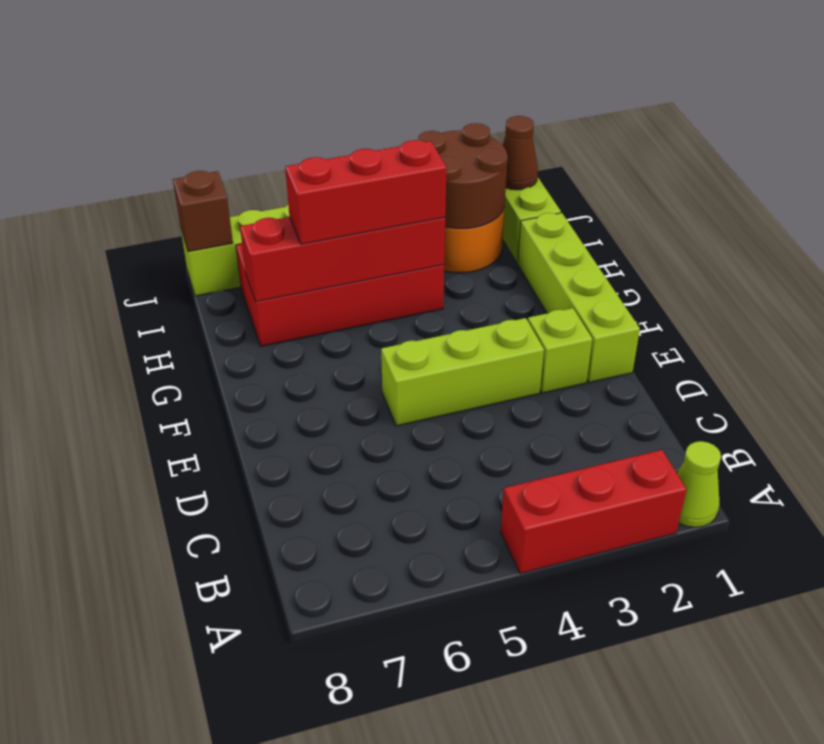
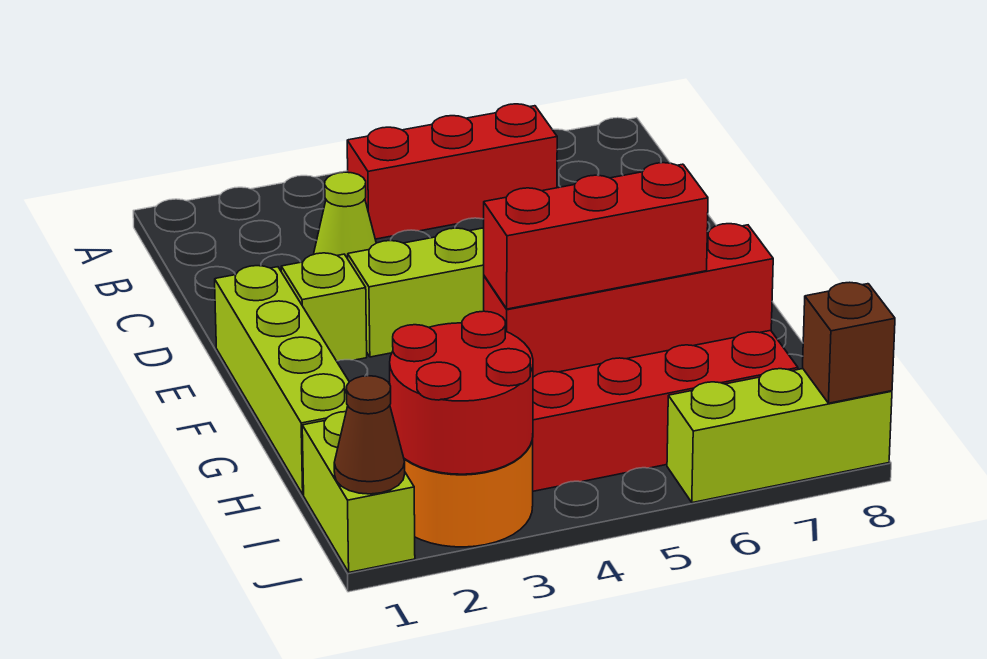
lime 1x1 cone [677,441,721,527] -> lime 1x1 cone moved to [314,172,376,259]
red 1x3 brick [501,450,687,574] -> red 1x3 brick moved to [347,104,557,239]
brown 2x2 round brick [418,123,508,229] -> red 2x2 round brick [390,311,533,474]

